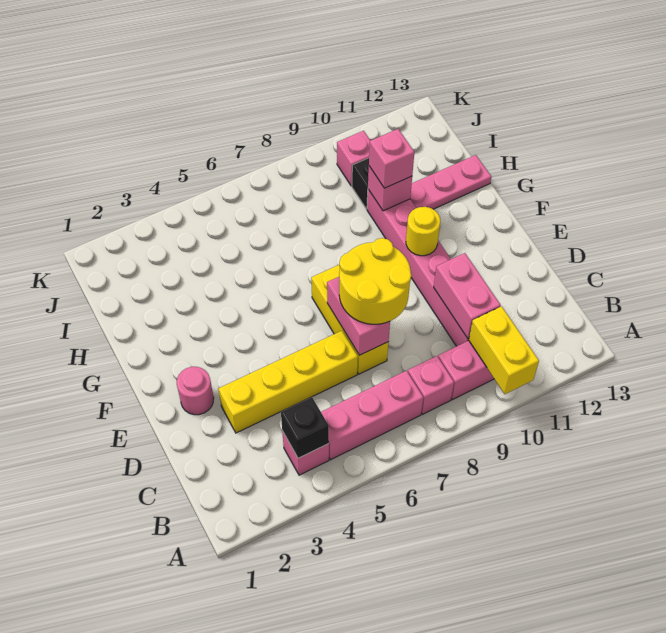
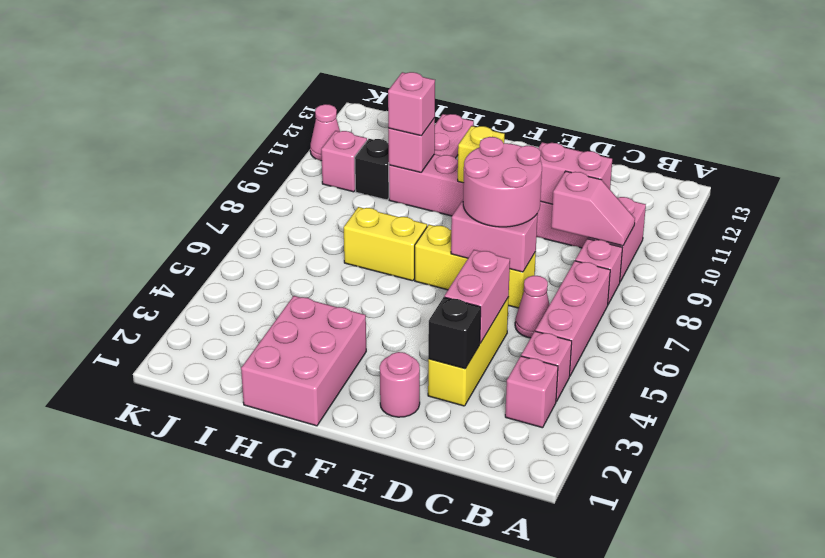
yellow 1x2 brick [469,306,539,394] -> yellow 1x2 brick moved to [344,207,427,281]
none -> pink 1x1 brick [505,356,558,428]
black 1x1 brick [281,397,329,458] -> black 1x1 brick moved to [428,297,481,369]
none -> pink 1x2 slope [551,171,635,246]
none -> pink 1x1 cone [515,276,550,338]
yellow 1x4 brick [218,331,358,433] -> yellow 1x3 brick [428,297,509,406]
none -> pink 1x2 brick [444,250,510,343]
yellow 2x2 round brick [339,238,411,324] -> pink 2x2 round brick [463,137,542,227]
yellow 1x1 round brick [406,207,440,256] -> yellow 1x1 brick [458,126,505,183]
none -> pink 2x3 brick [241,296,366,426]
none -> pink 1x1 cone [310,104,340,161]

